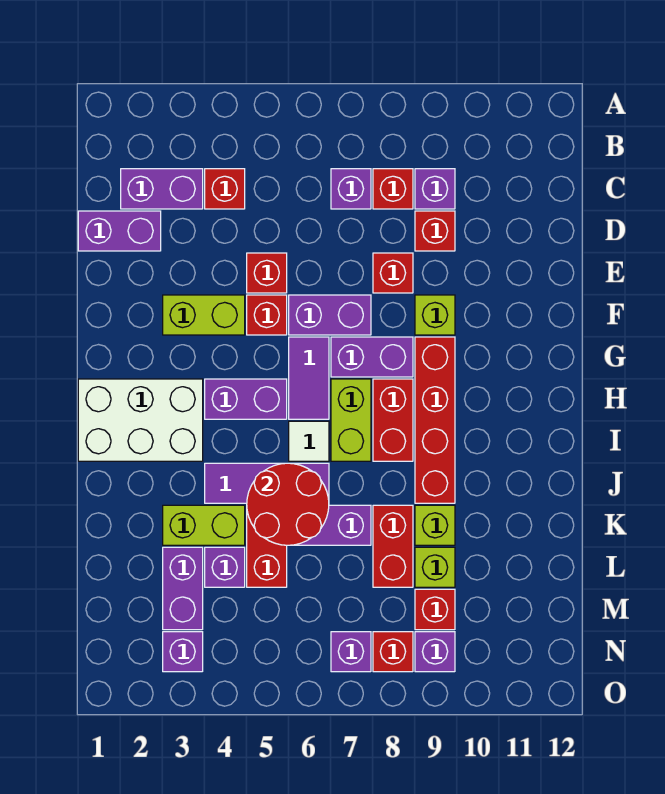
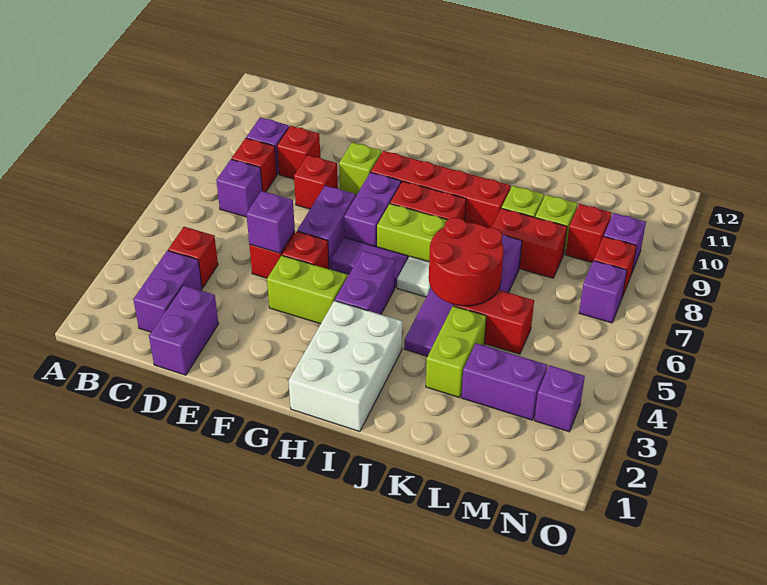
lime 1x2 brick [163,295,245,335] -> lime 1x2 brick turned to [267,256,347,324]
purple 1x1 brick [205,547,245,587] -> purple 1x1 brick moved to [246,191,295,253]

